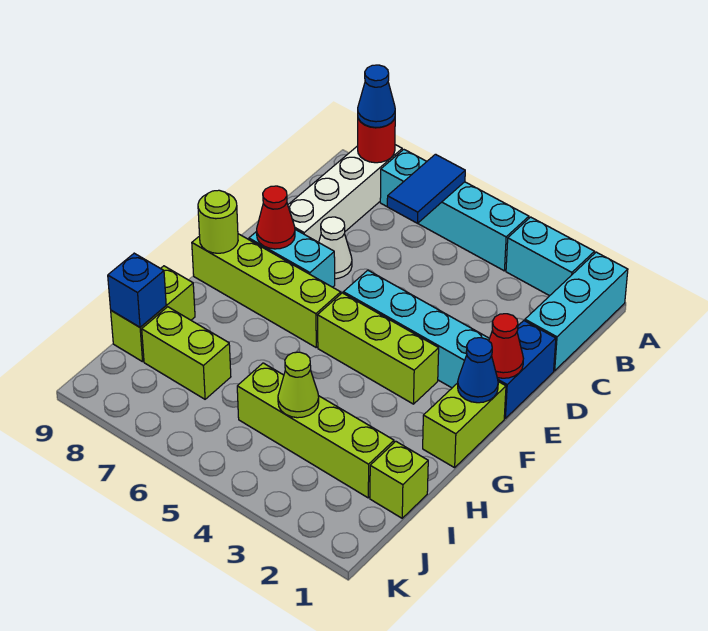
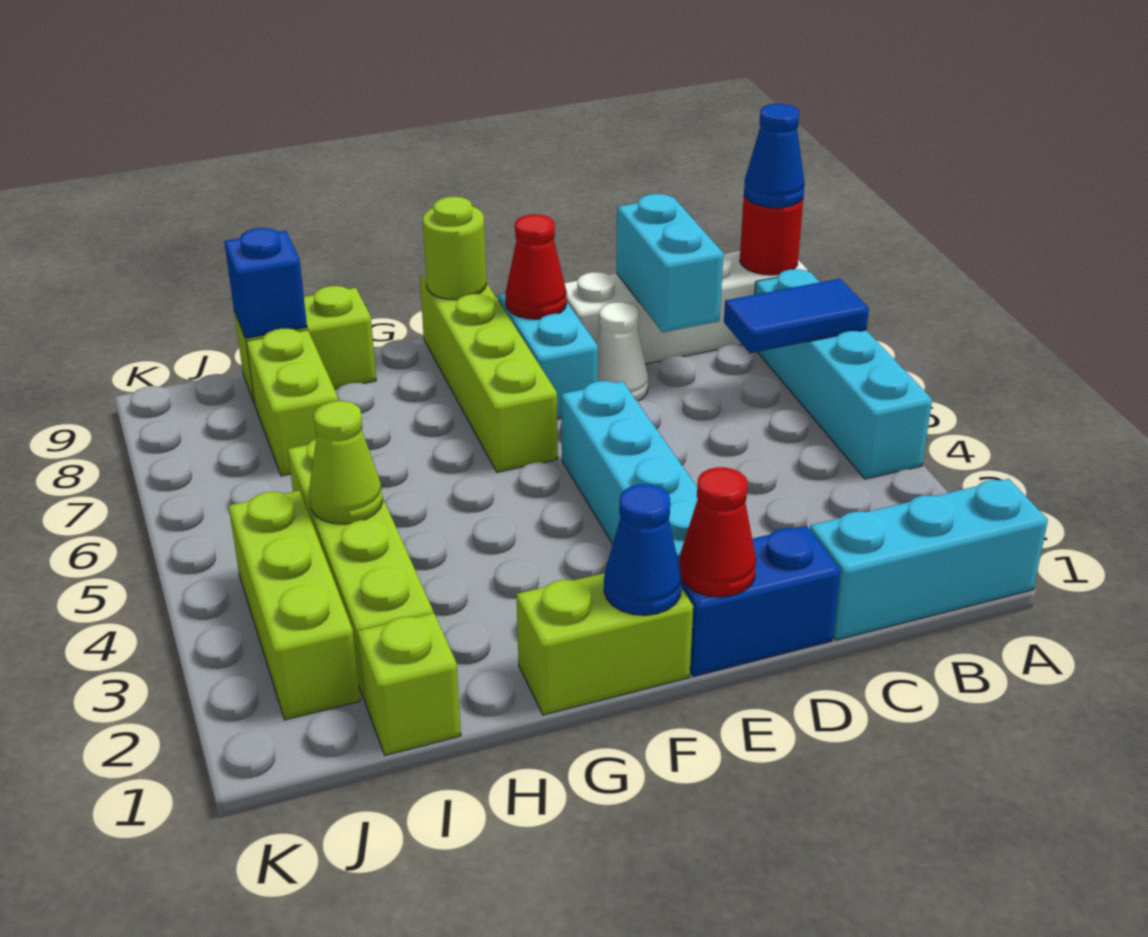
cyan 1x2 brick [506,217,594,296] -> cyan 1x2 brick moved to [616,194,723,332]
lime 1x3 brick [318,293,439,404] -> lime 1x3 brick moved to [229,491,360,720]

